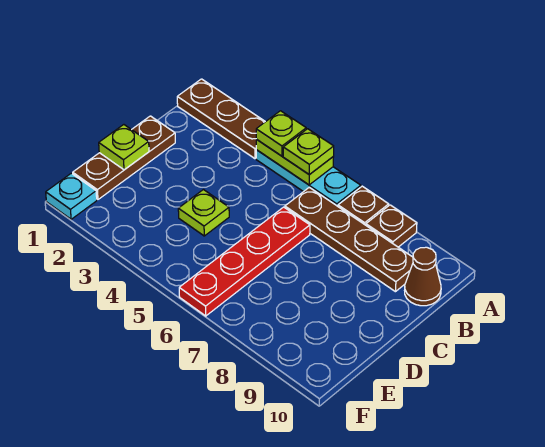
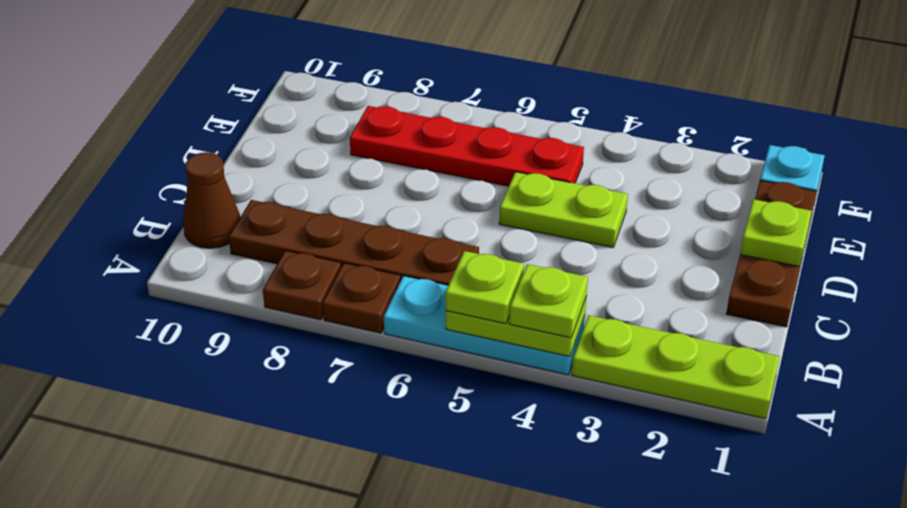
brown 1x3 plate [177,79,265,159] -> lime 1x3 plate [572,315,780,419]
red 1x4 plate [179,207,310,316] -> red 1x4 plate turned to [350,106,584,186]
lime 1x1 plate [178,190,229,236] -> lime 1x2 plate [499,172,628,247]

